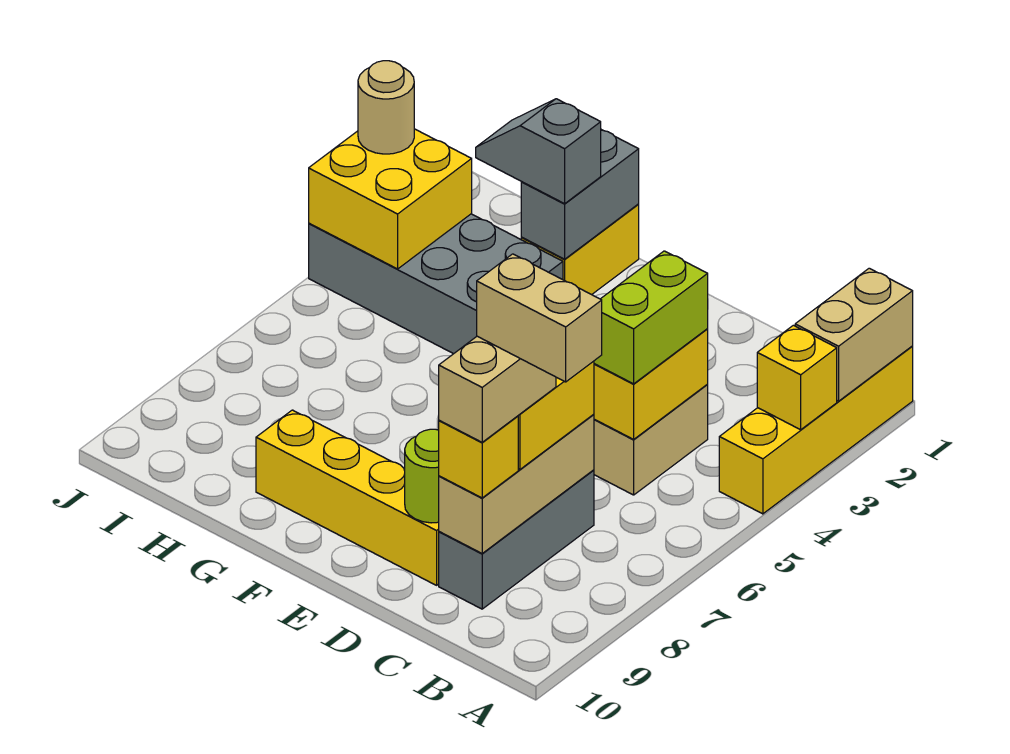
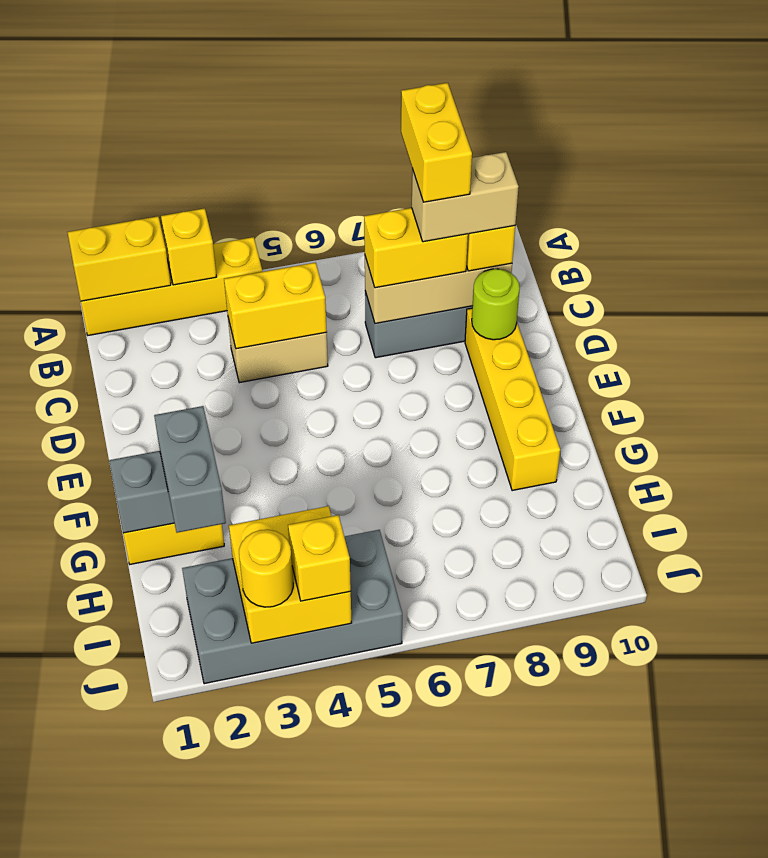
tan 1x2 brick [795,268,913,401] -> yellow 1x2 brick [68,216,171,301]
tan 1x2 brick [477,254,602,382] -> yellow 1x2 brick [401,83,472,202]
lime 1x2 brick [594,251,708,384] -> none
grey 1x2 slope [476,99,601,204] -> grey 1x2 brick [154,406,226,533]
grey 2x4 brick [309,214,563,354] -> grey 2x4 brick turned to [182,530,402,684]
tan 1x1 round brick [358,61,414,154] -> yellow 1x1 round brick [239,530,293,607]
none -> yellow 1x1 brick [288,515,351,601]

